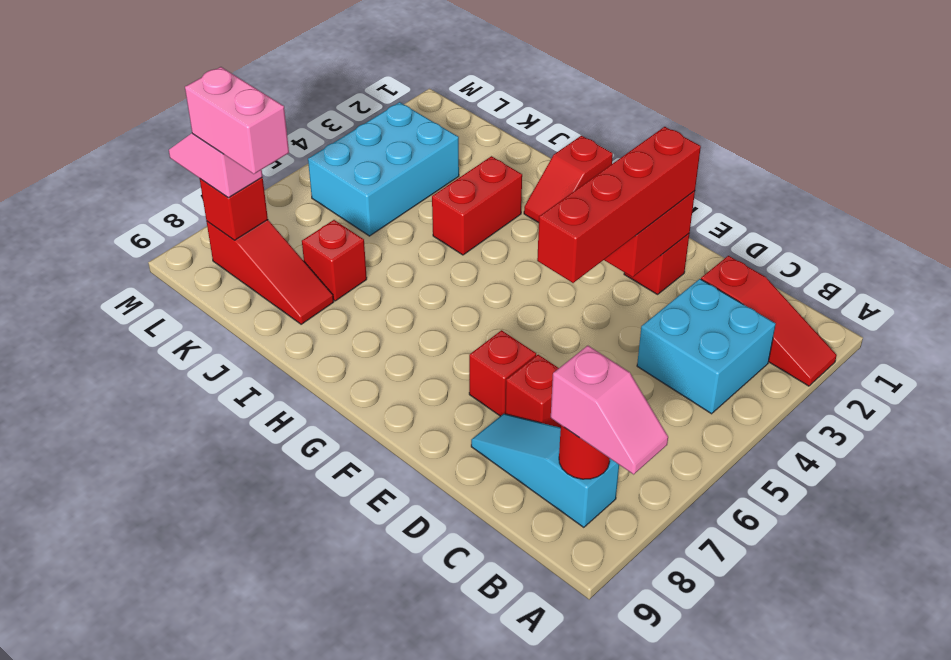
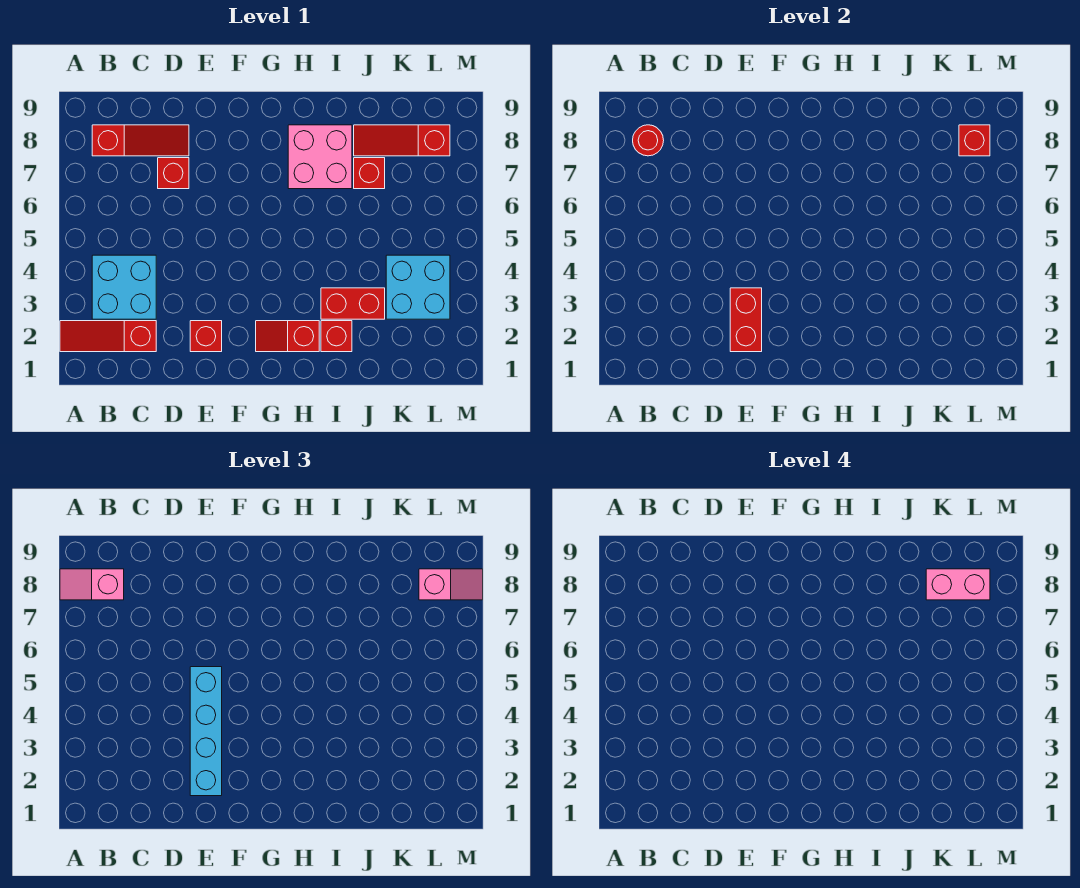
cyan 1x3 slope [471,414,619,527] -> red 1x3 slope [92,125,189,156]
red 1x4 brick [537,127,701,283] -> cyan 1x4 brick [190,667,222,796]
red 1x1 brick [469,330,536,416] -> red 1x1 brick moved to [321,321,352,352]
red 1x2 slope [524,136,613,223] -> red 1x2 slope turned to [256,321,319,352]
none -> pink 2x2 brick [288,125,352,189]
red 1x2 brick [432,156,522,255] -> red 1x2 brick turned to [321,288,385,319]
cyan 2x3 brick [308,102,459,236] -> cyan 2x2 brick [386,255,450,319]

